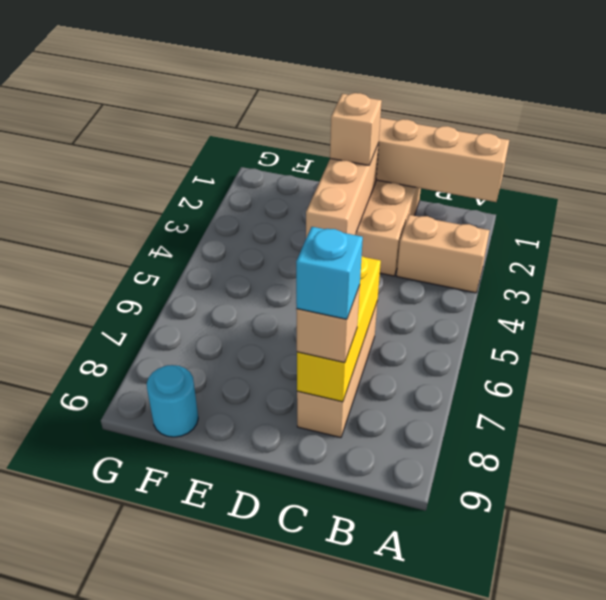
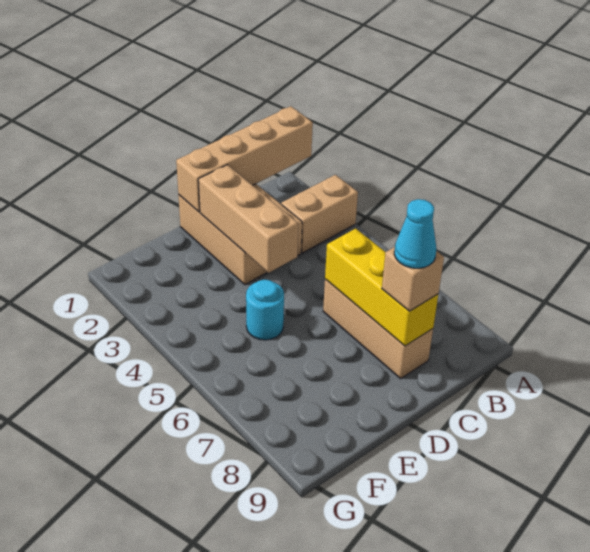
cyan 1x1 brick [296,227,363,319] -> cyan 1x1 cone [394,199,436,268]
tan 1x1 brick [330,93,382,165] -> none
cyan 1x1 round brick [147,365,198,437] -> cyan 1x1 round brick moved to [246,280,284,340]

